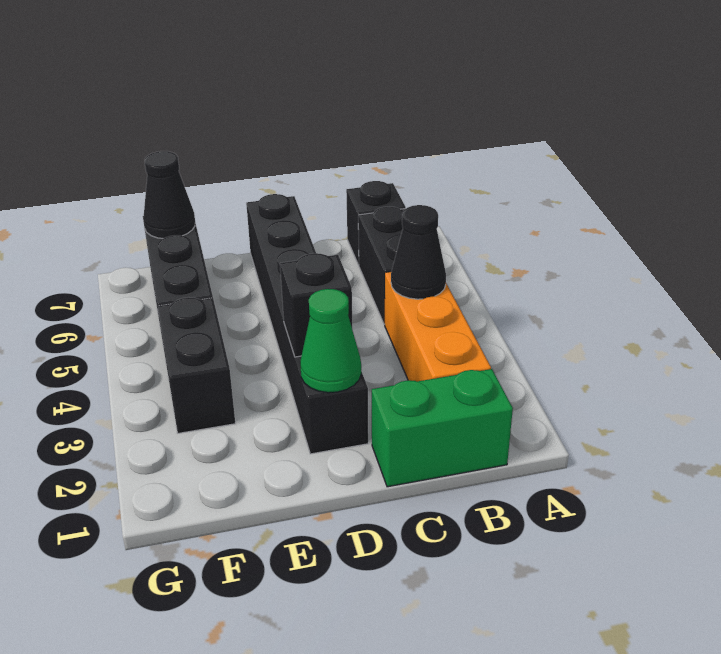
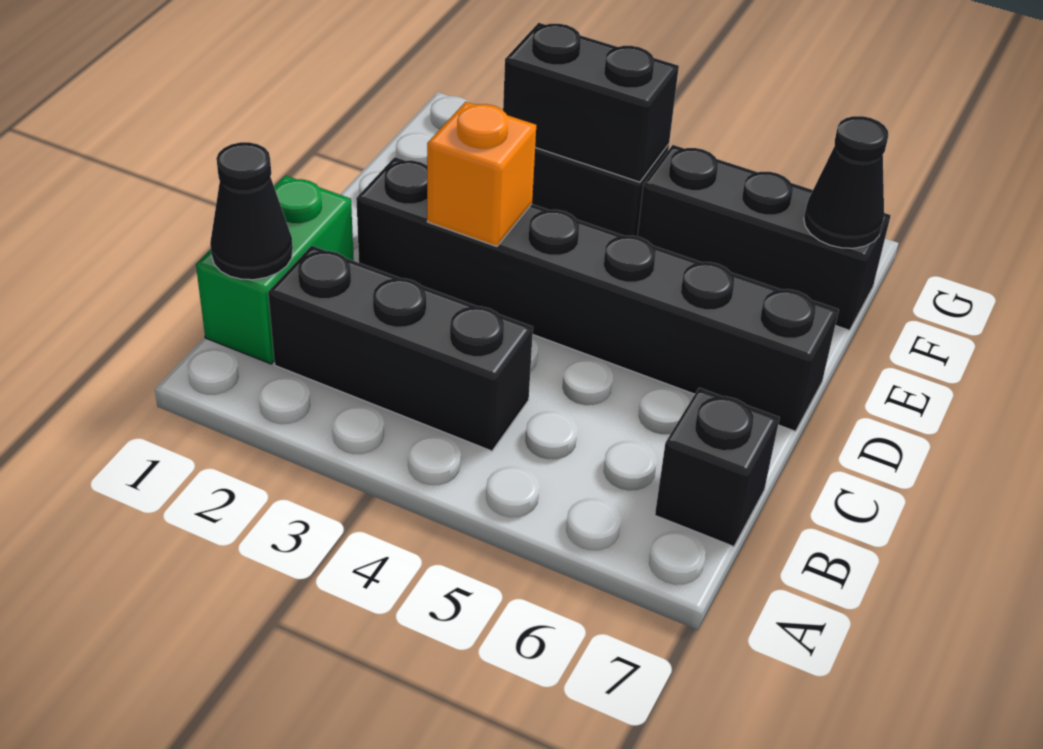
orange 1x3 brick [385,272,491,381] -> black 1x3 brick [268,246,533,451]
black 1x1 cone [391,205,446,299] -> black 1x1 cone moved to [210,142,293,280]
black 1x2 brick [358,207,405,324] -> black 1x2 brick moved to [503,23,679,182]
green 1x1 cone [300,289,361,393] -> none
black 1x1 brick [280,253,352,357] -> orange 1x1 brick [427,102,536,246]

